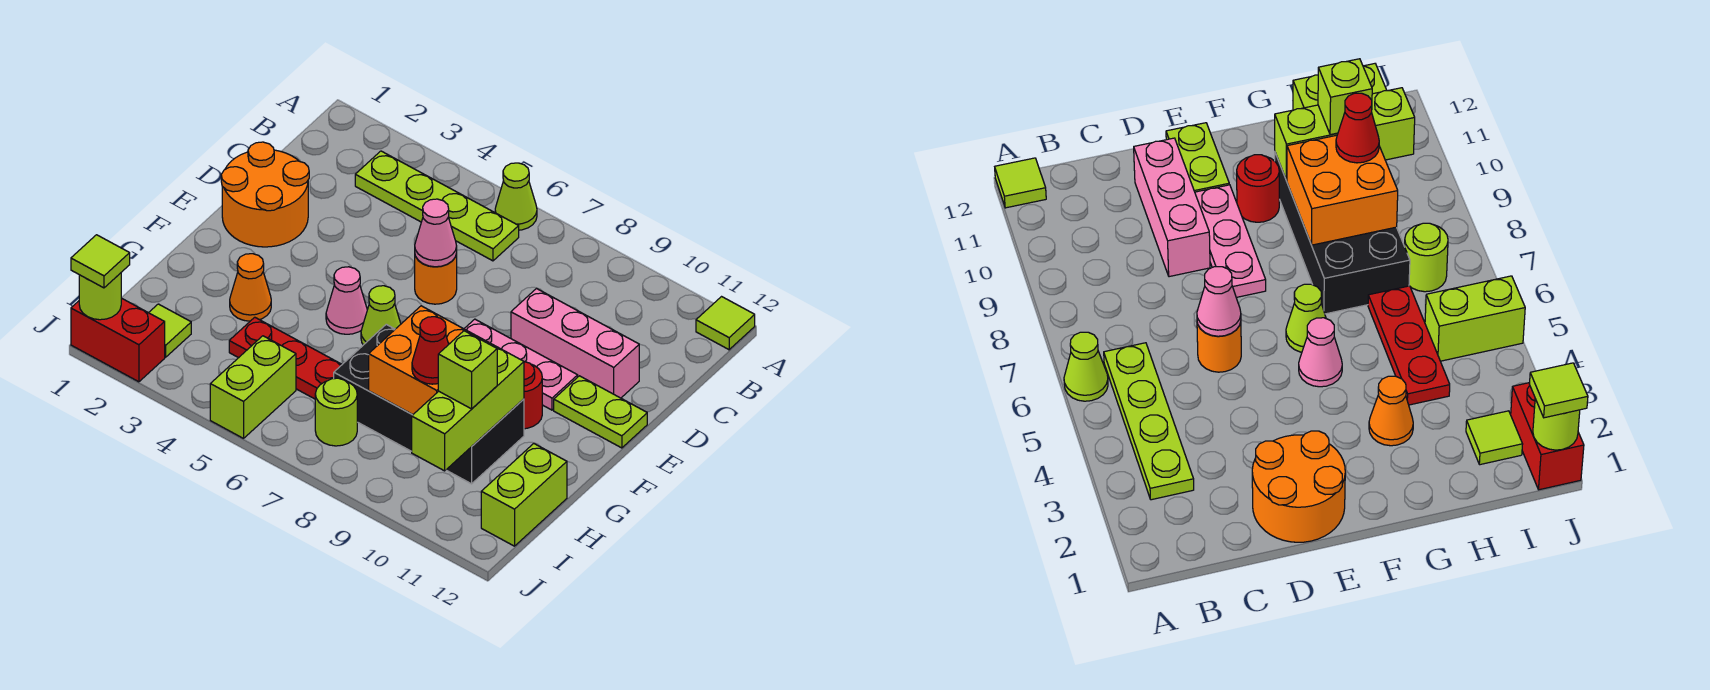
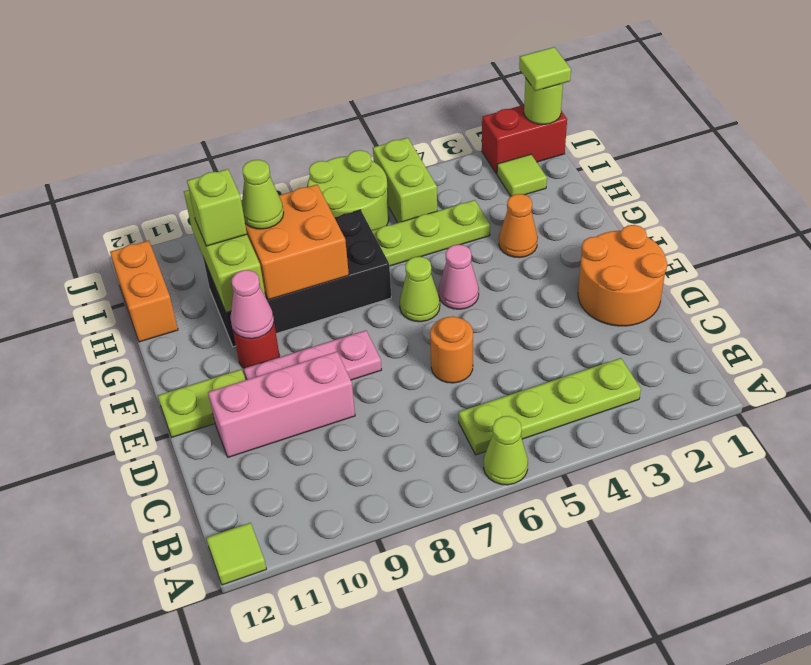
pink 1x1 cone [415,199,457,267] -> pink 1x1 cone moved to [231,270,274,339]
red 1x3 plate [229,317,342,399] -> lime 1x3 plate [372,200,490,266]
red 1x1 cone [412,317,449,384] -> lime 1x1 cone [242,160,284,229]
lime 1x2 brick [481,444,567,546] -> orange 1x2 brick [110,241,178,342]
lime 1x1 round brick [315,378,357,446] -> lime 2x2 round brick [308,150,389,230]

